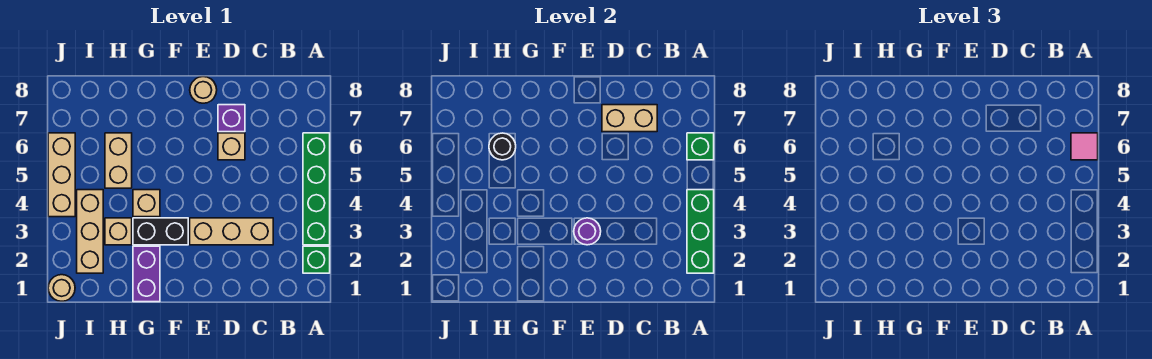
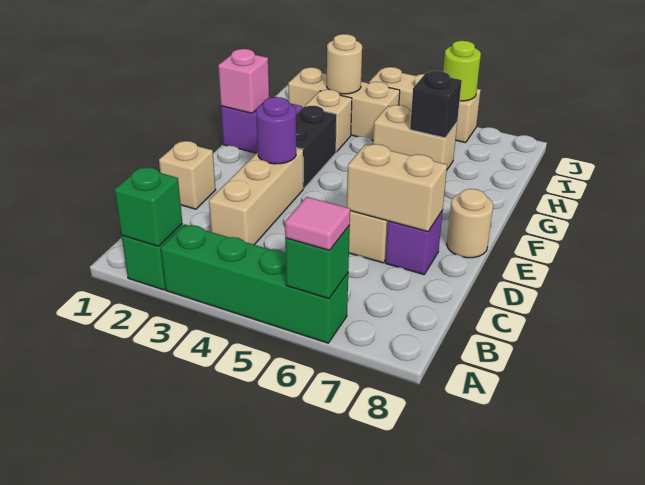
green 1x3 brick [687,190,714,273] -> green 1x1 brick [115,167,182,246]
tan 1x2 brick [602,105,657,132] -> tan 1x2 brick turned to [347,144,447,232]
none -> pink 1x1 brick [218,49,269,113]
tan 1x1 brick [133,190,160,217] -> tan 1x1 brick moved to [159,141,216,209]
black 1x1 round brick [489,133,516,160] -> black 1x1 brick [410,71,462,138]
tan 1x1 round brick [48,275,75,301] -> tan 1x1 round brick moved to [327,34,362,94]
none -> lime 1x1 round brick [443,41,481,101]

